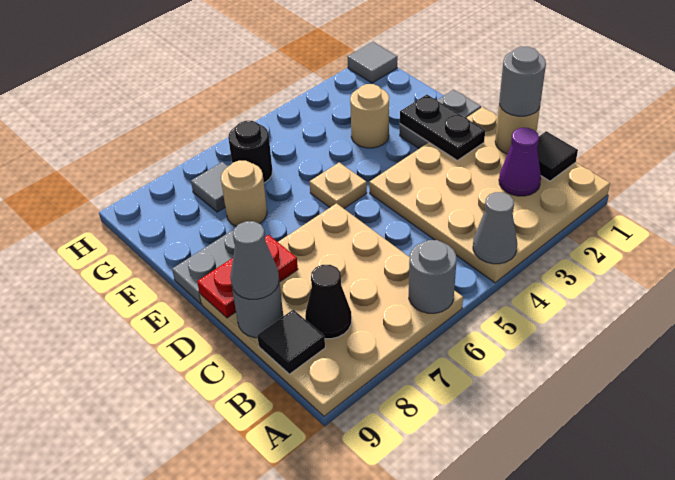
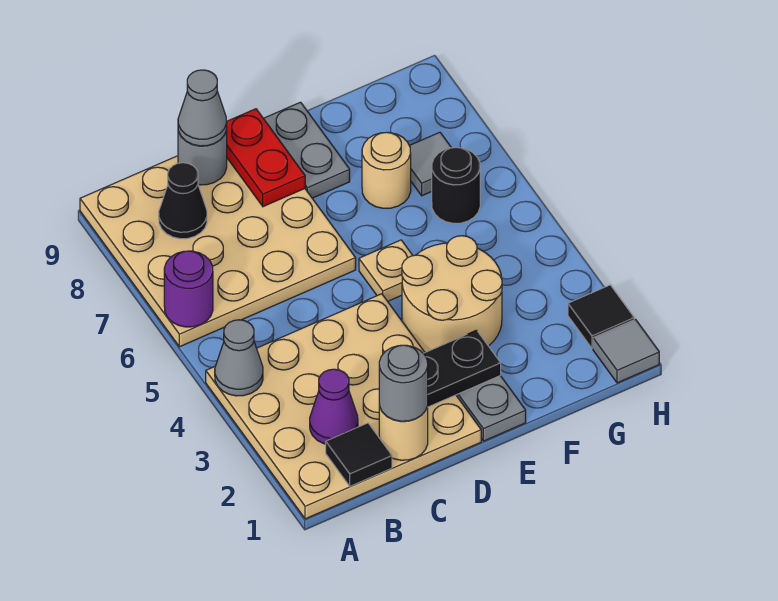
grey 1x1 round brick [409,240,457,313] -> purple 1x1 round brick [164,251,213,327]
black 1x1 tile [257,310,325,374] -> black 1x1 tile moved to [568,285,634,348]
tan 1x1 round brick [350,84,389,148] -> tan 2x2 round brick [402,236,502,352]

